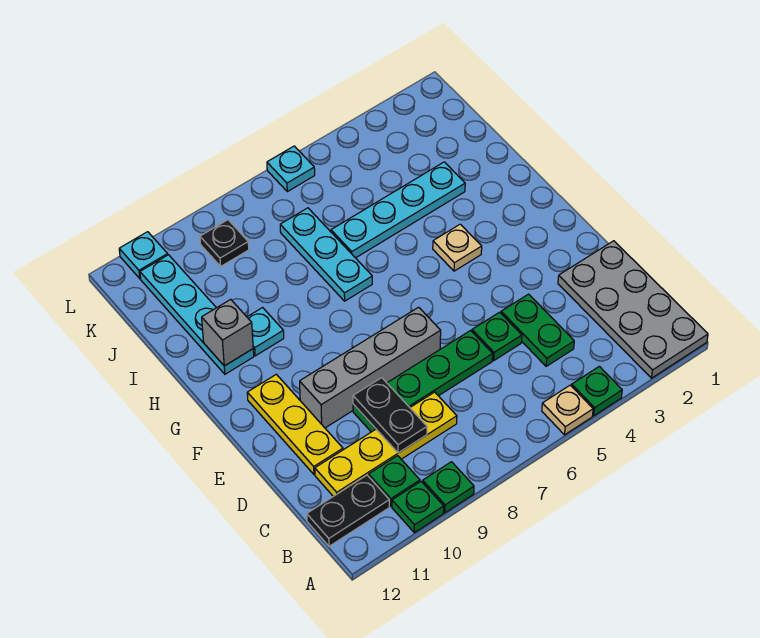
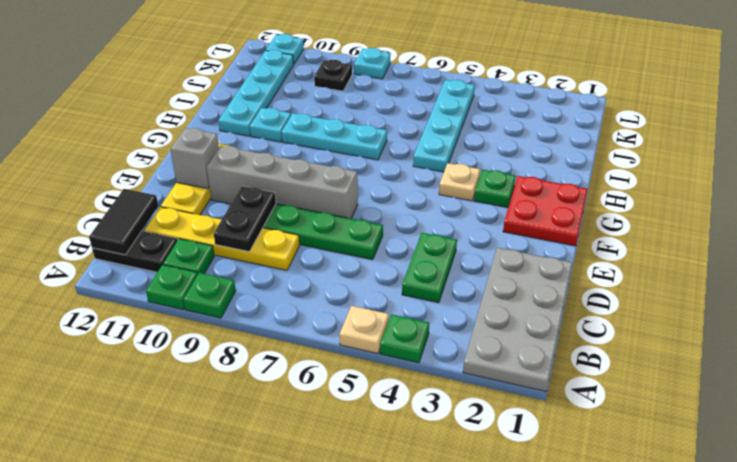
none -> black 1x2 tile [89,189,158,255]
green 1x1 plate [472,312,522,360] -> green 1x1 plate moved to [474,169,516,208]
none -> red 2x2 plate [503,176,588,246]
cyan 1x3 plate [280,208,372,301] -> cyan 1x3 plate turned to [282,113,387,160]
grey 1x1 brick [202,299,253,366] -> grey 1x1 brick moved to [171,128,219,189]
cyan 1x4 plate [331,162,465,258] -> cyan 1x4 plate turned to [413,80,475,172]
cyan 1x1 plate [267,146,315,192] -> cyan 1x1 plate moved to [354,48,391,79]

